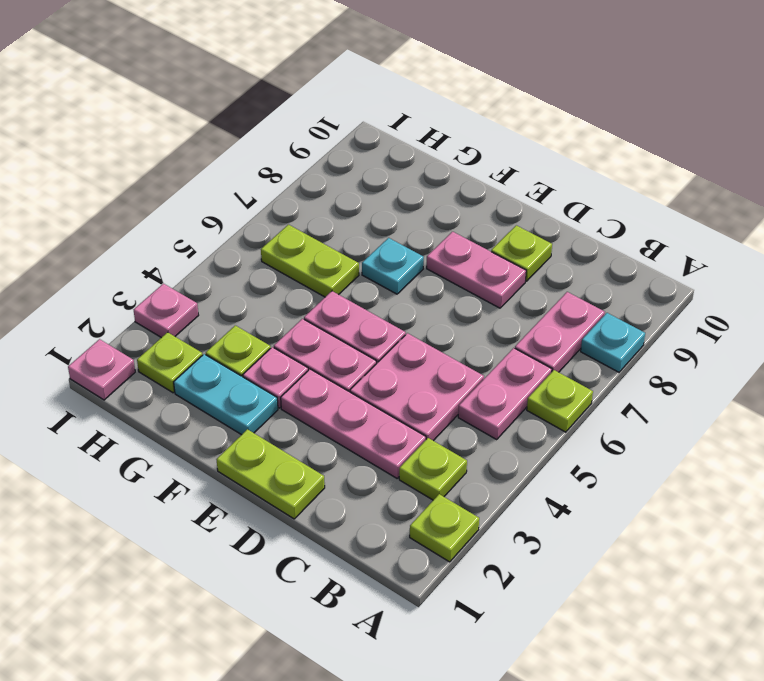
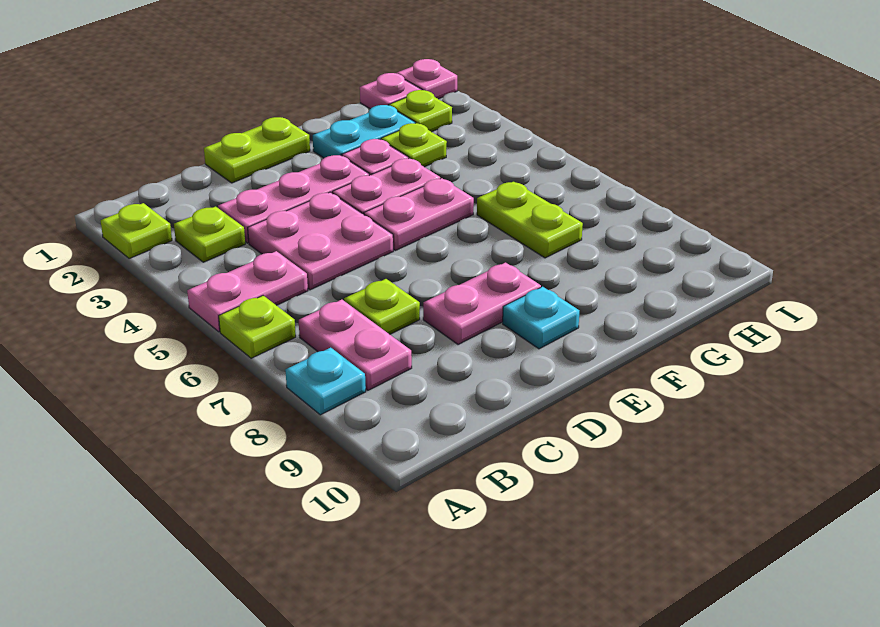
pink 1x2 plate [458,348,552,439] -> pink 1x2 plate turned to [187,251,308,332]
lime 1x1 plate [491,225,552,281] -> lime 1x1 plate moved to [344,279,420,334]
cyan 1x1 plate [362,238,424,294] -> cyan 1x1 plate moved to [503,287,579,349]
lime 1x2 plate [261,225,359,297] -> lime 1x2 plate turned to [477,182,583,258]
pink 1x1 plate [134,284,199,338] -> pink 1x1 plate moved to [360,73,422,109]

